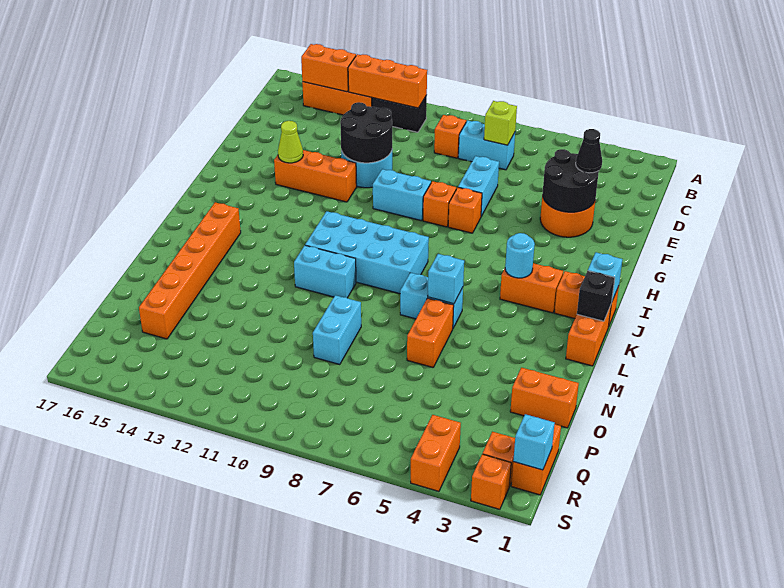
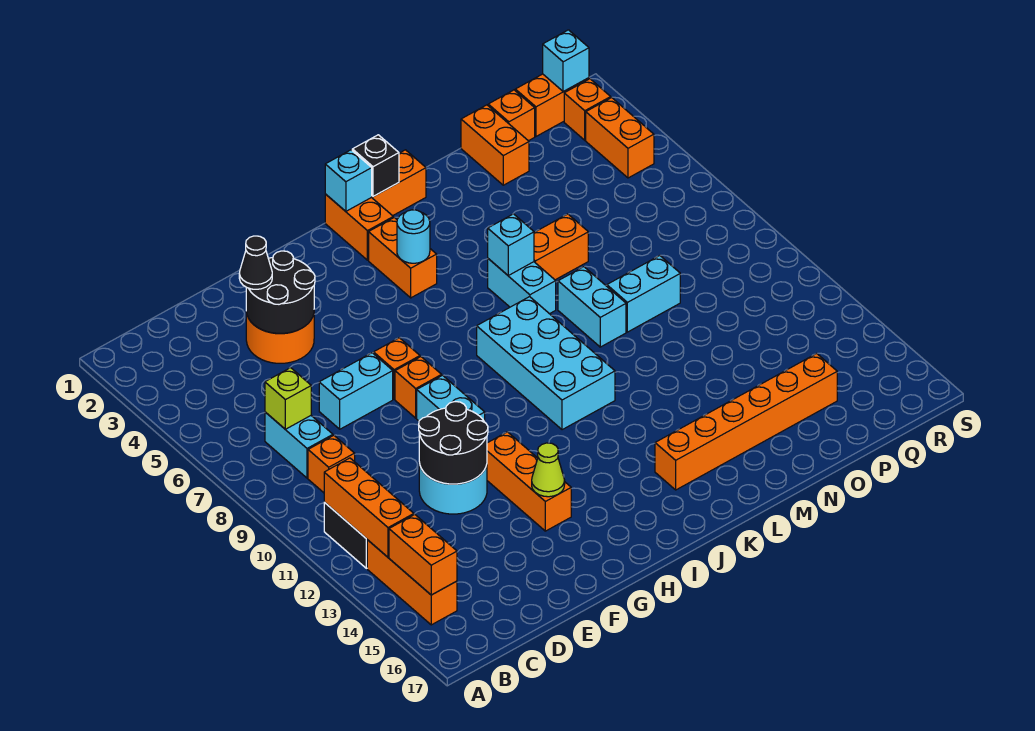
cyan 1x2 brick [294,245,356,298] -> cyan 1x2 brick moved to [558,267,626,347]
orange 1x2 brick [411,415,461,491] -> orange 1x2 brick turned to [586,98,654,178]
orange 1x1 brick [471,454,511,509] -> orange 1x1 brick moved to [488,90,535,141]

